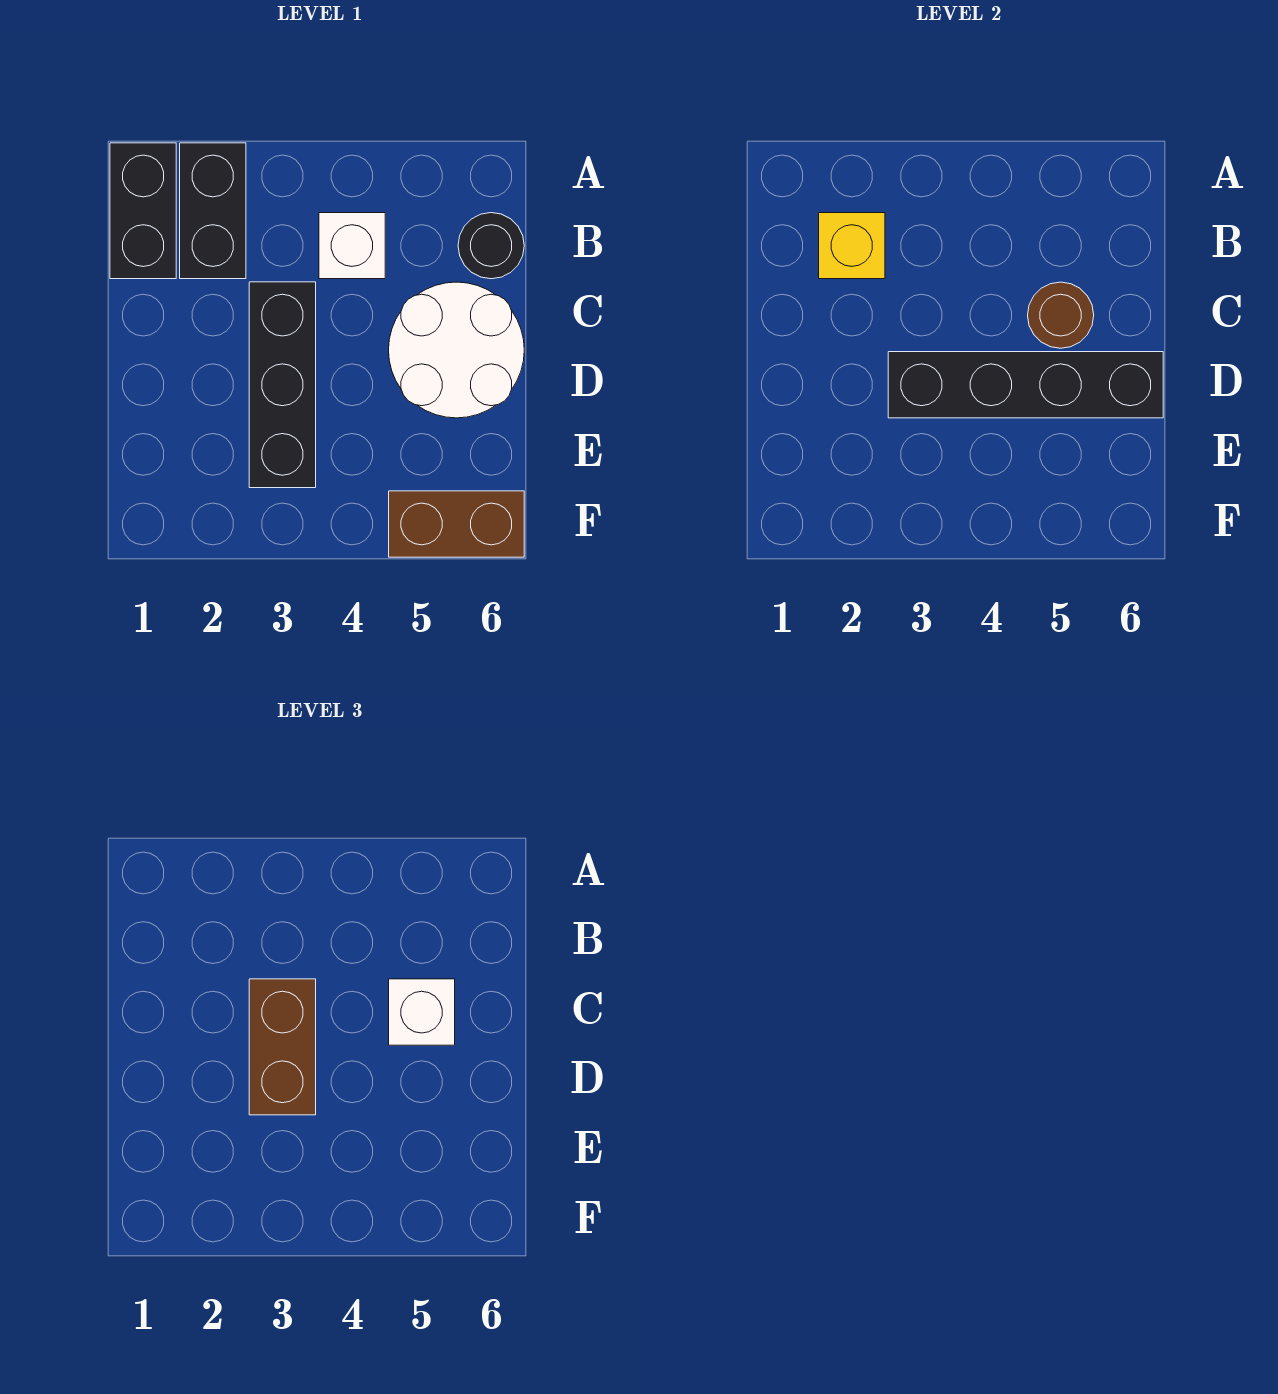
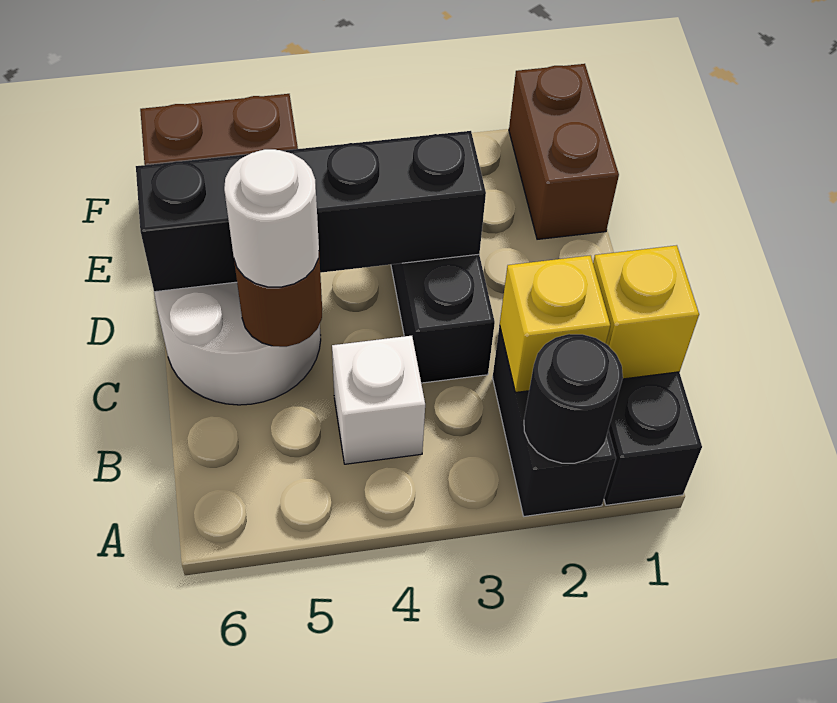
none -> yellow 1x1 brick [593,245,699,379]
black 1x1 round brick [458,213,524,279] -> black 1x1 round brick moved to [524,334,623,463]
brown 1x2 brick [249,979,316,1115] -> brown 1x2 brick moved to [509,64,619,239]
white 1x1 brick [389,979,455,1045] -> white 1x1 round brick [224,149,319,287]

